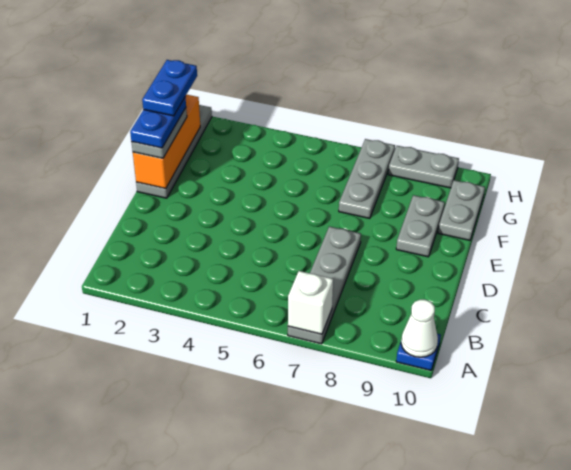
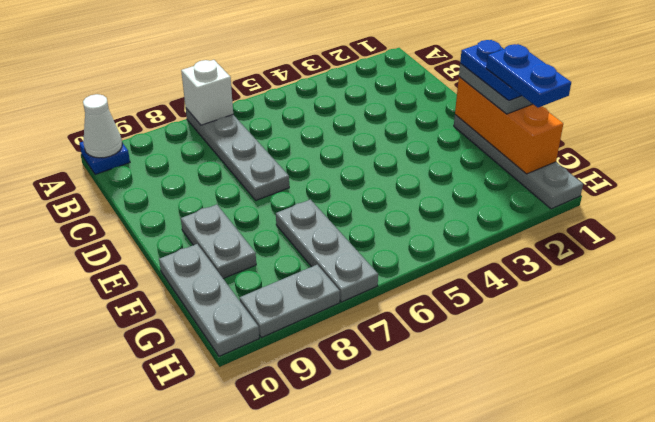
grey 1x2 plate [438,180,485,240] -> grey 1x3 plate [159,244,259,356]

